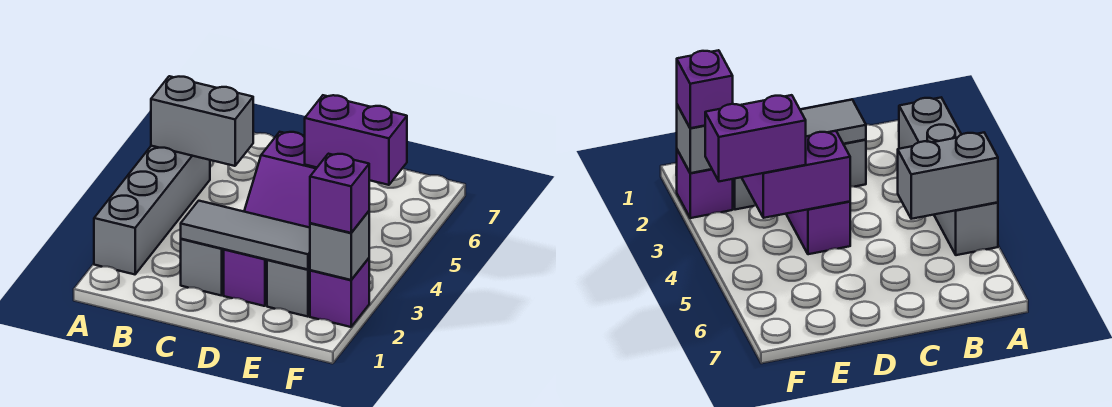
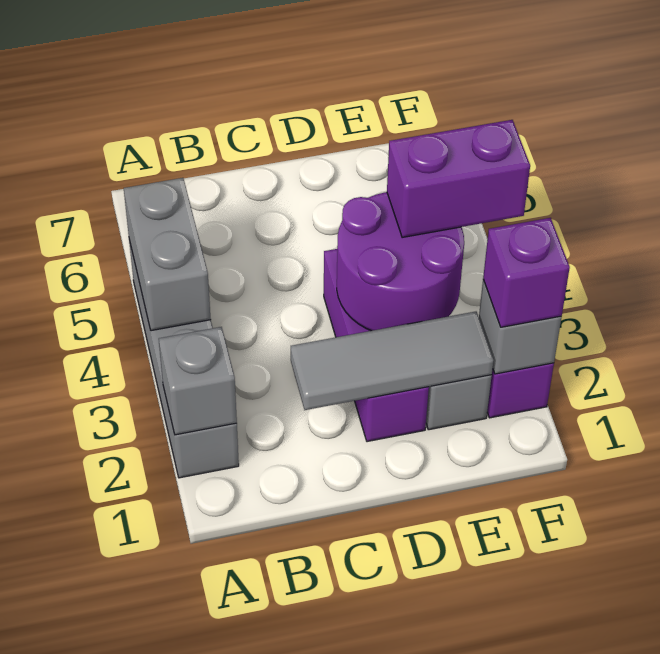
grey 1x2 brick [151,76,253,166] -> grey 1x2 brick turned to [124,178,211,331]
grey 1x1 brick [181,239,224,296] -> grey 1x1 brick moved to [159,327,237,435]
purple 2x2 slope [244,132,317,228] -> purple 2x2 round brick [337,192,464,331]

